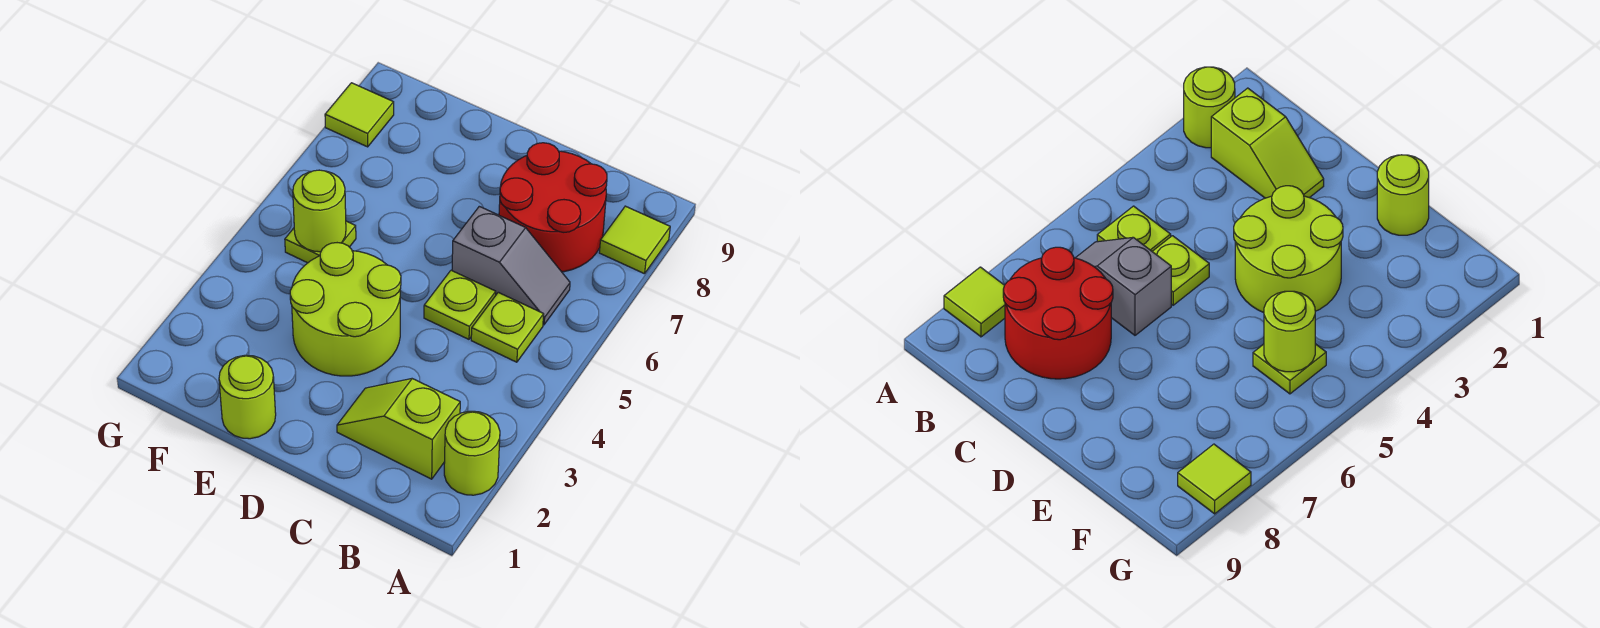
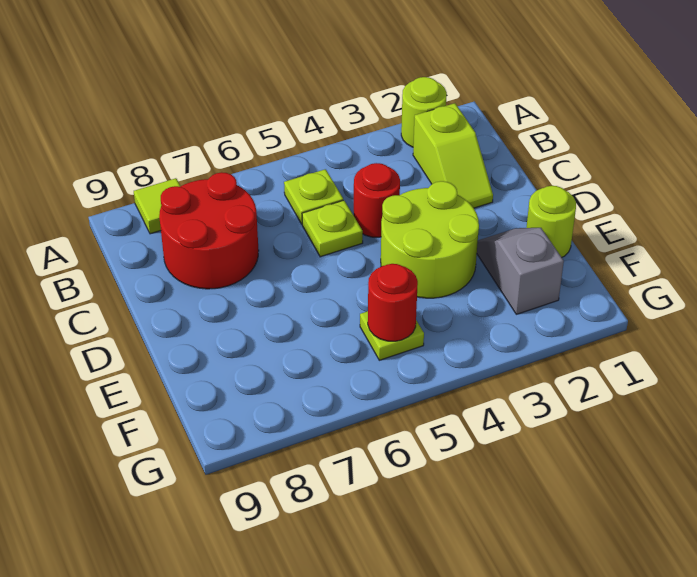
grey 1x2 slope [452,206,570,325] -> grey 1x2 slope moved to [477,228,564,314]
none -> red 1x1 round brick [354,163,400,237]
lime 1x1 round brick [293,170,346,252] -> red 1x1 round brick [368,264,418,341]
lime 1x1 tile [325,83,394,147] -> none

